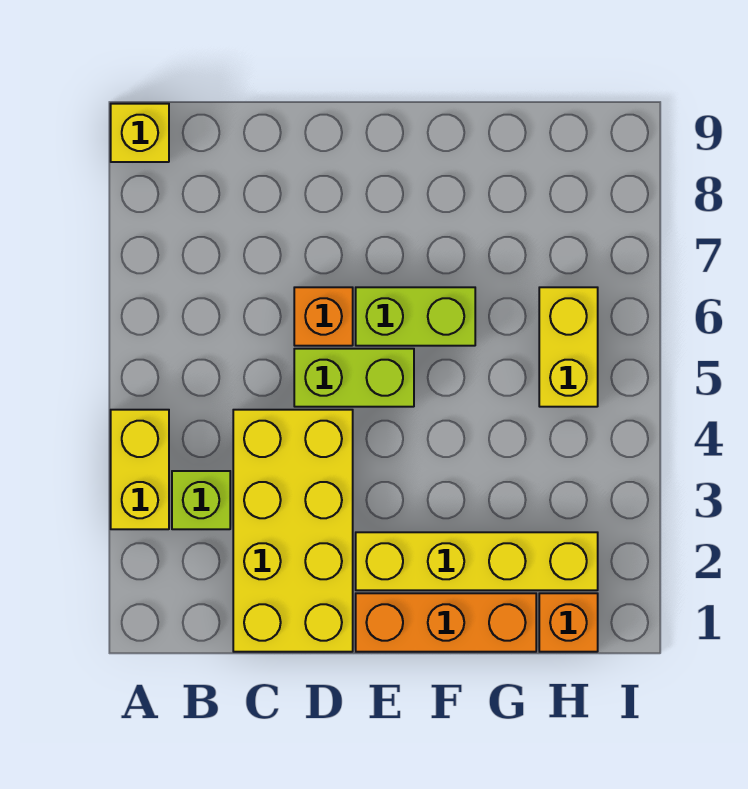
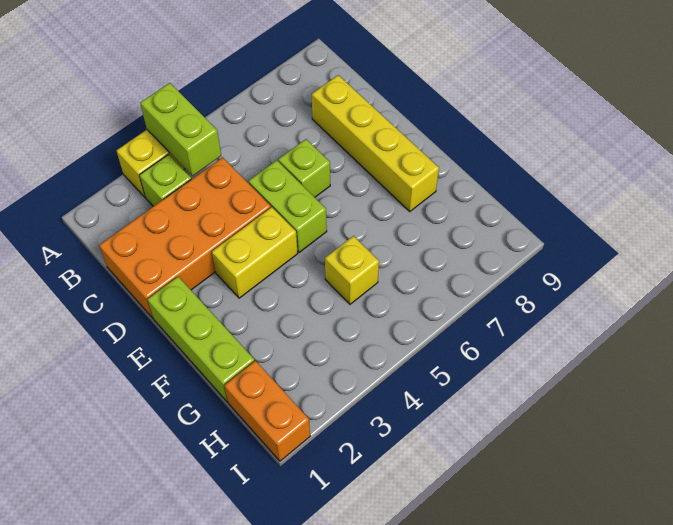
yellow 1x1 brick [111,104,169,162] -> yellow 1x1 brick moved to [325,236,379,304]
yellow 2x4 brick [233,410,353,652] -> orange 2x4 brick [99,157,271,318]
orange 1x1 brick [294,287,353,346] -> lime 1x1 brick [278,139,330,197]
orange 1x3 brick [356,593,536,652] -> lime 1x3 brick [147,277,254,402]
yellow 1x4 brick [356,532,598,590] -> yellow 1x4 brick moved to [312,75,439,212]
lime 1x2 brick [356,287,475,346] -> lime 1x2 brick moved to [140,83,221,176]
orange 1x1 brick [539,593,598,652] -> orange 1x2 brick [224,361,310,461]
yellow 1x2 brick [539,287,598,407] -> yellow 1x2 brick moved to [212,207,298,298]

